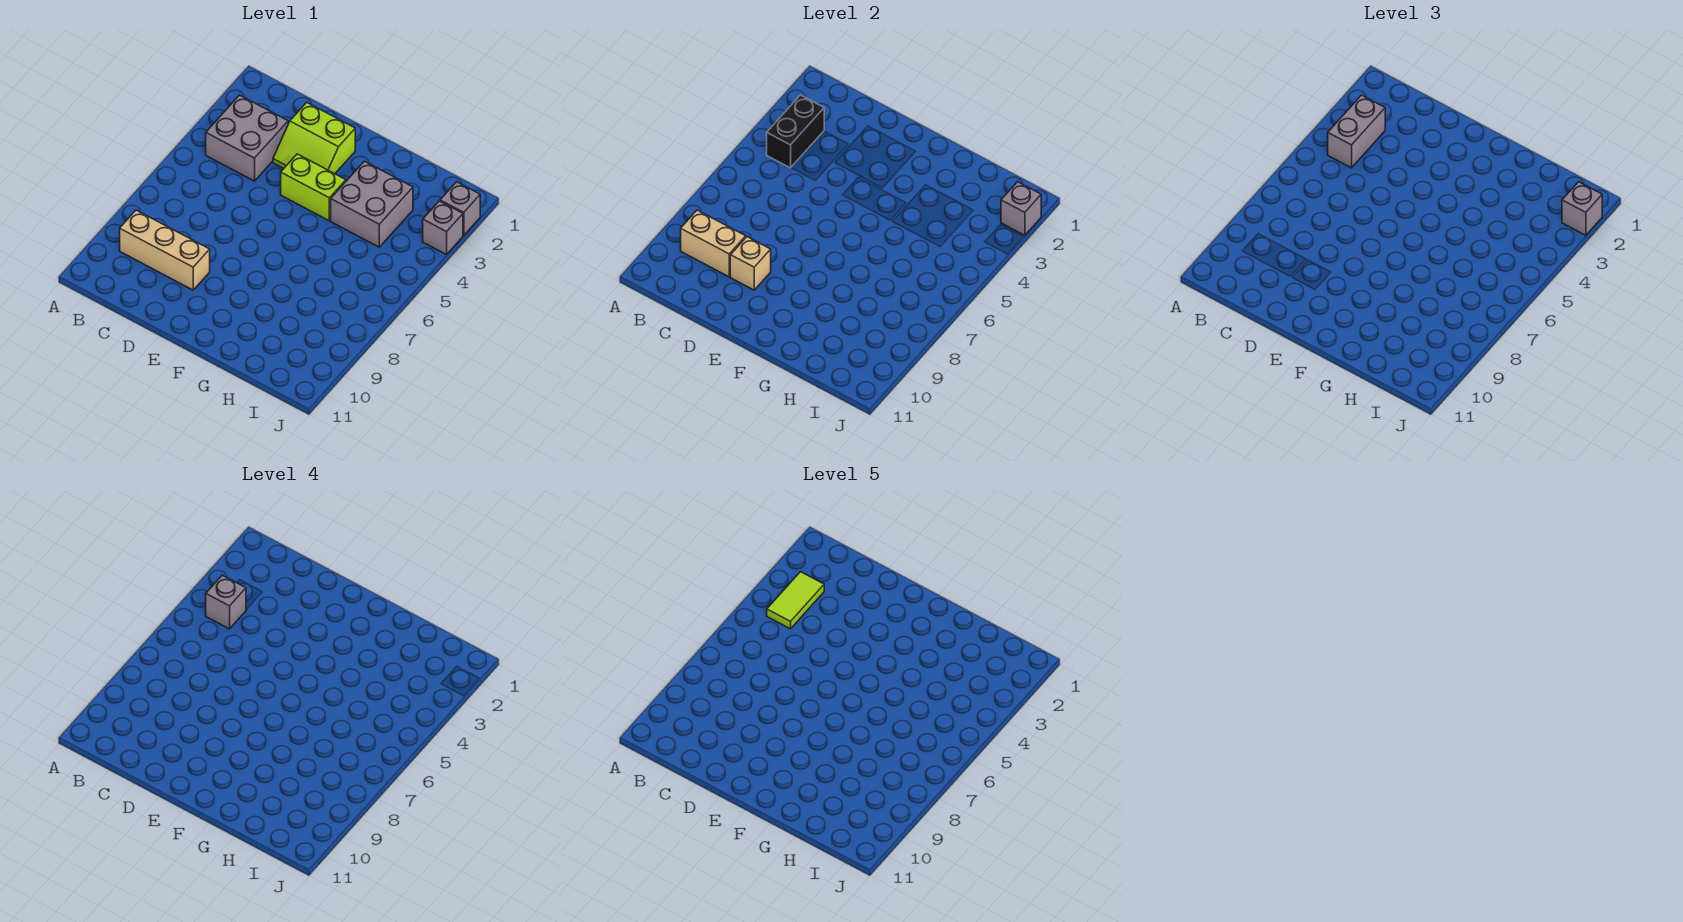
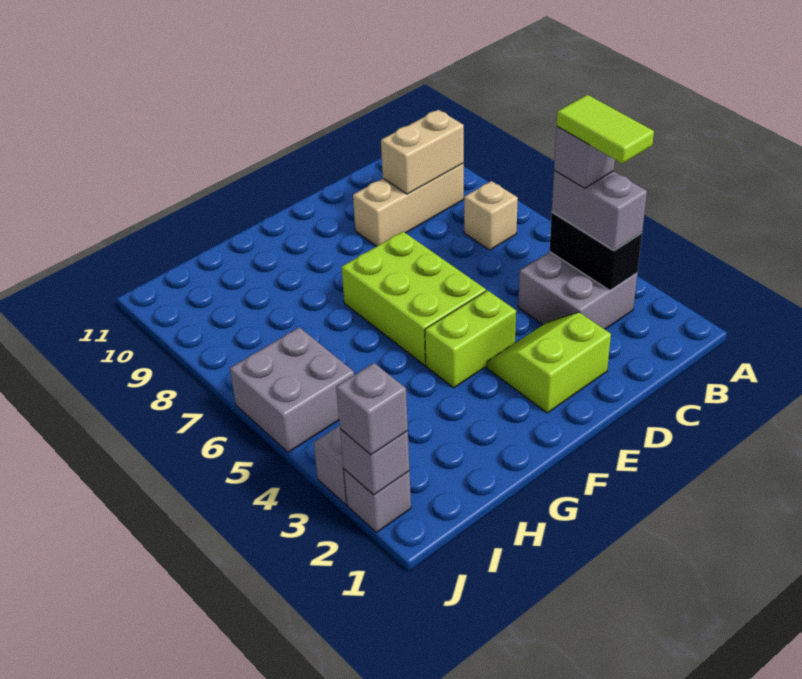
tan 1x1 brick [730,237,771,290] -> tan 1x1 brick moved to [464,181,518,250]
none -> lime 2x3 brick [342,232,486,365]
grey 2x2 brick [331,161,413,247] -> grey 2x2 brick moved to [230,327,354,452]

